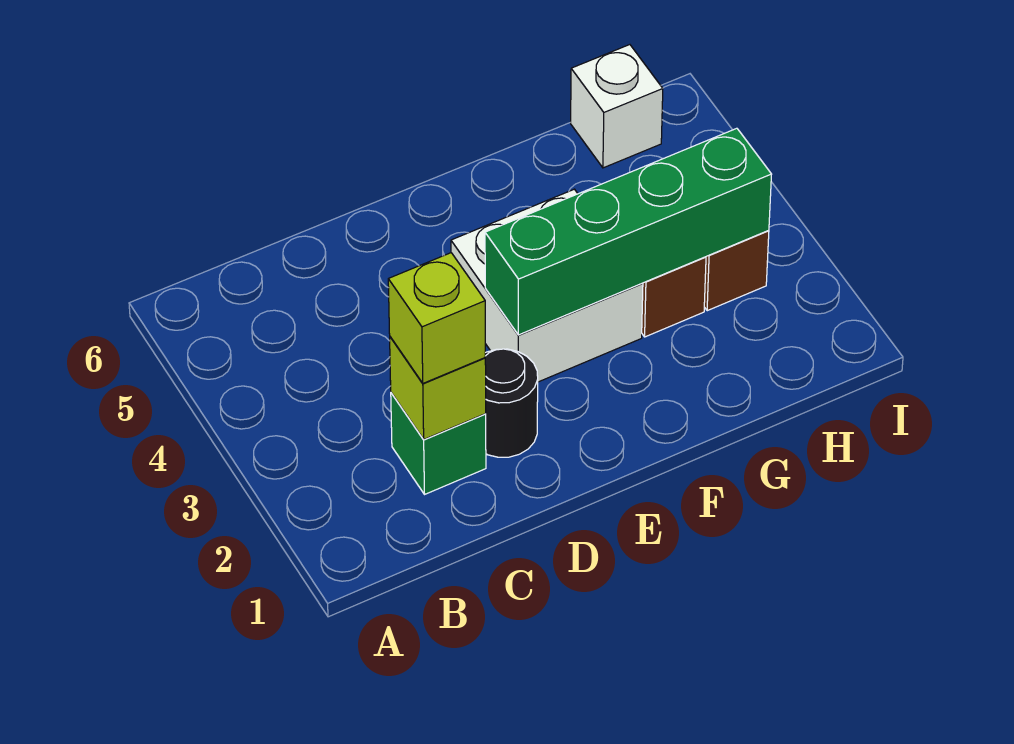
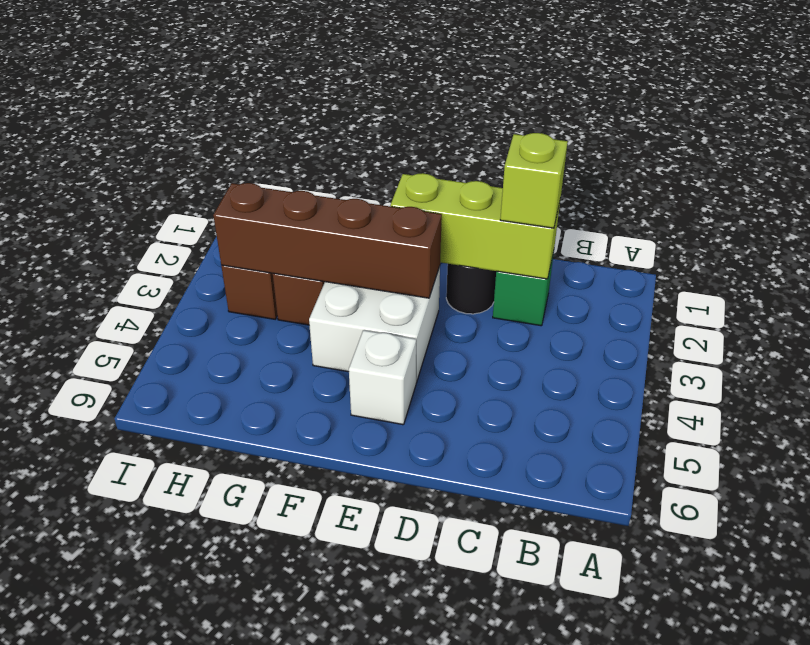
lime 1x1 brick [390,337,486,439] -> lime 1x3 brick [390,173,561,279]
green 1x4 brick [485,128,772,335] -> brown 1x4 brick [213,183,442,298]
white 1x1 brick [571,45,663,168] -> white 1x1 brick moved to [349,330,416,425]

